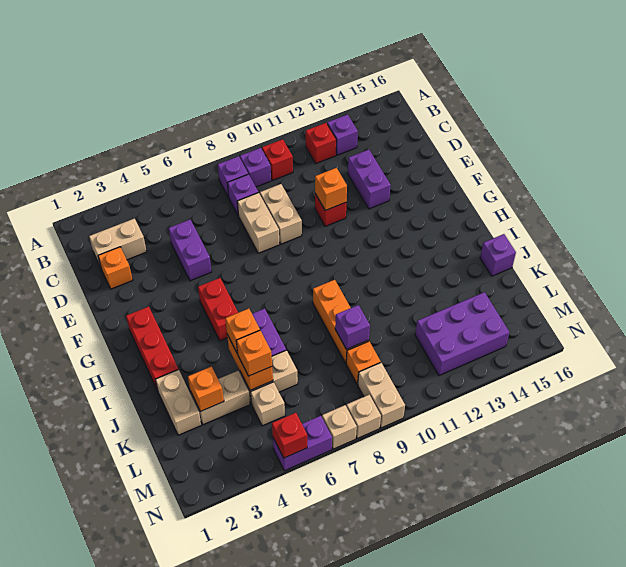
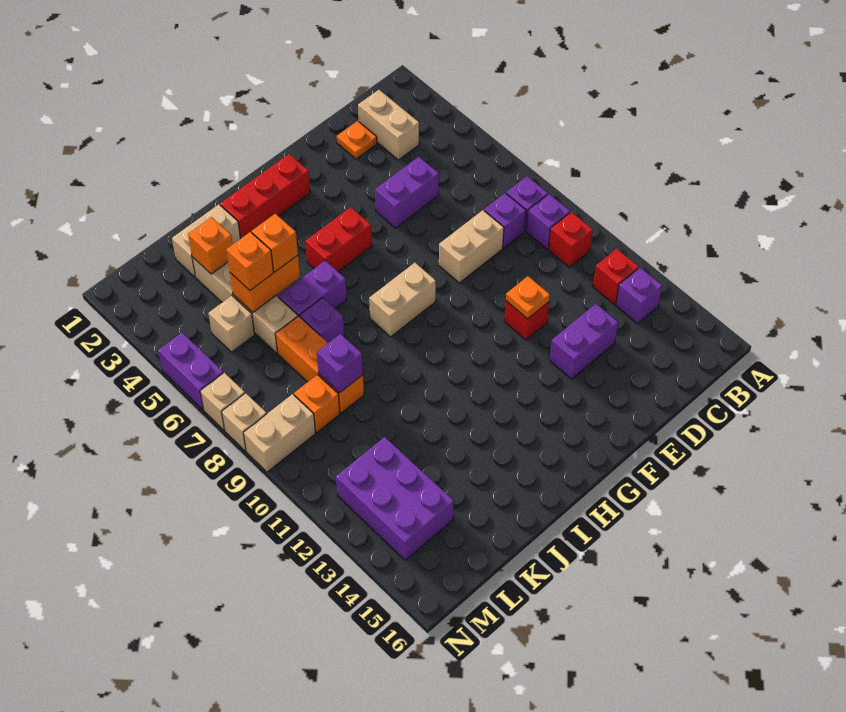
orange 1x1 brick [98,247,133,289] -> orange 1x1 plate [337,121,377,159]
tan 1x2 brick [260,184,302,244] -> tan 1x2 brick moved to [369,263,436,337]
orange 1x1 brick [315,168,347,210] -> orange 1x1 plate [506,276,550,319]
orange 1x3 brick [313,280,369,363] -> orange 1x3 brick turned to [275,316,364,413]
purple 1x1 brick [480,234,516,276] -> purple 1x1 brick moved to [300,298,345,343]
red 1x1 brick [272,413,307,458] -> none

